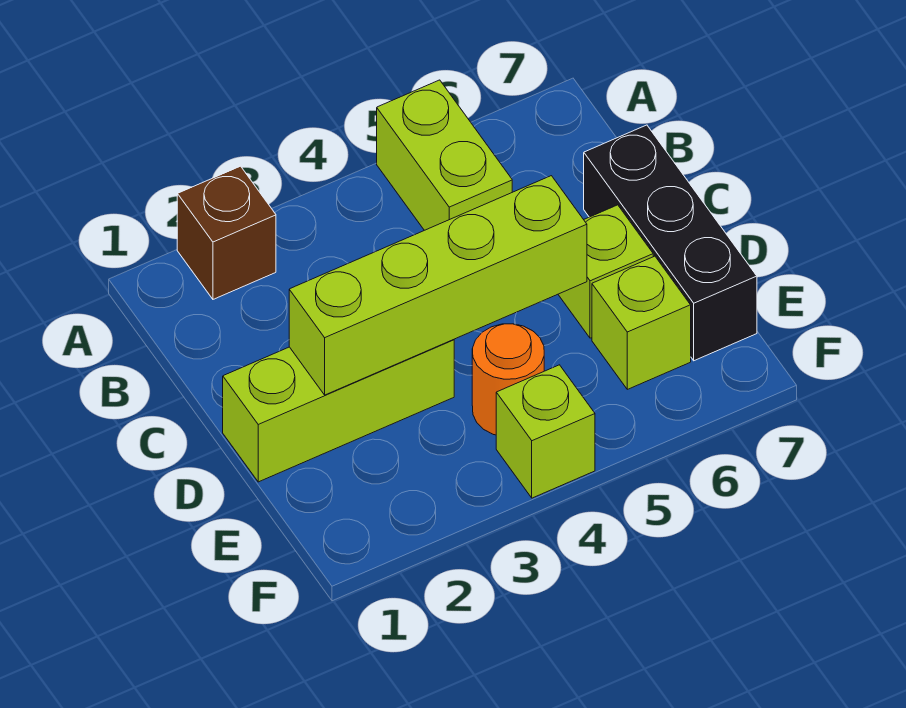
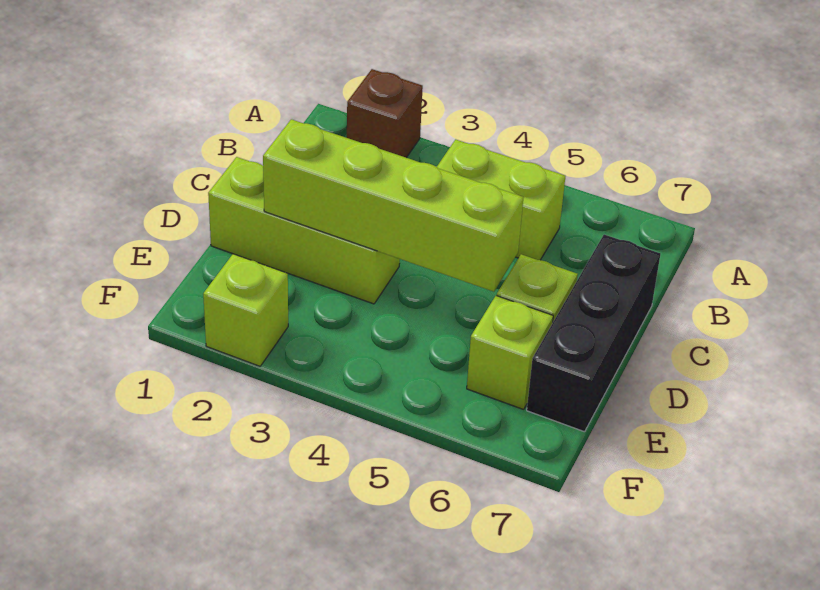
lime 1x2 brick [377,80,512,230] -> lime 1x2 brick turned to [437,139,566,260]
orange 1x1 round brick [472,324,544,435] -> none
lime 1x1 brick [496,365,595,498] -> lime 1x1 brick moved to [203,254,288,366]

